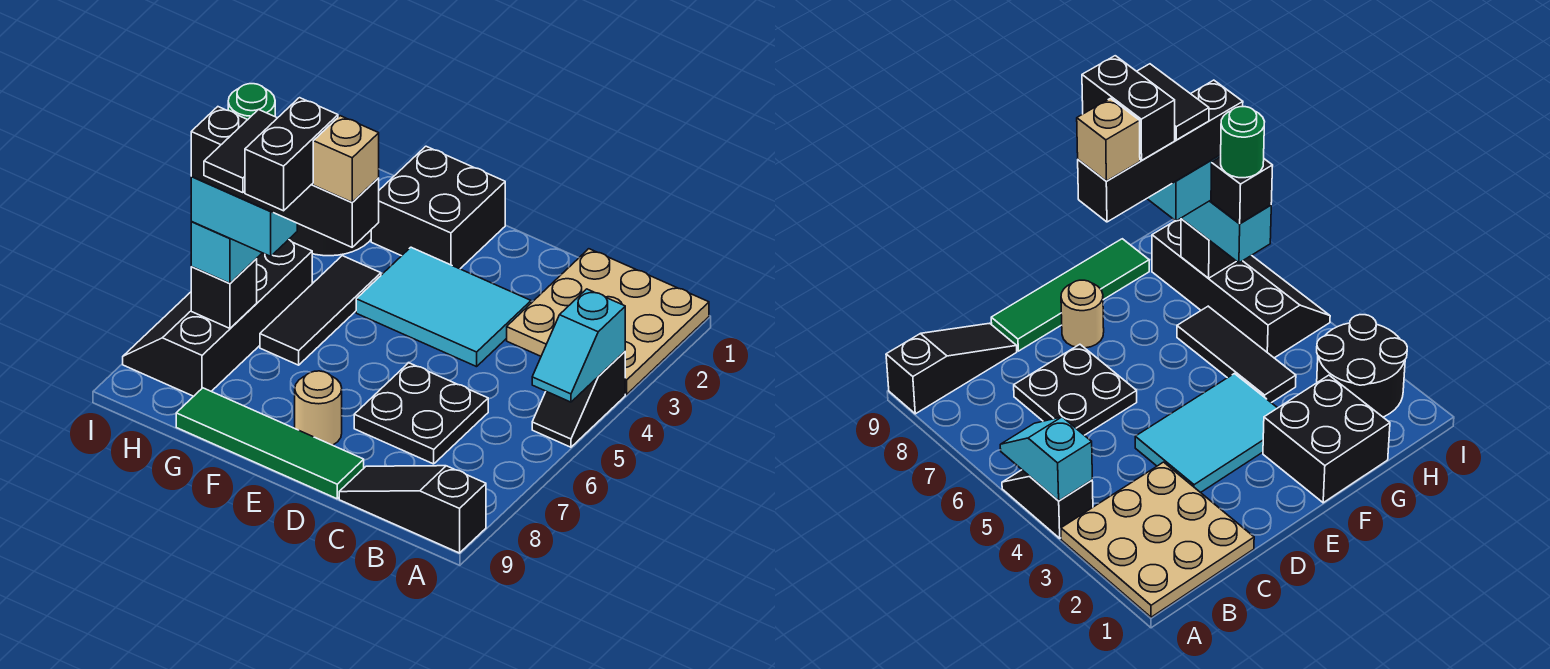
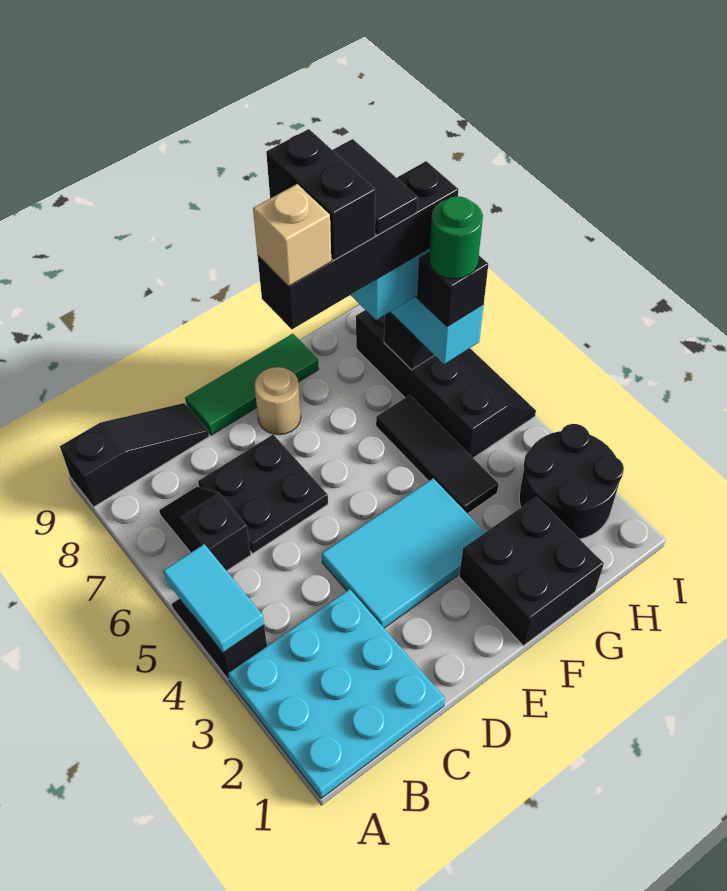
tan 3x3 plate [507,249,709,394] -> cyan 3x3 plate [228,589,445,798]
cyan 1x2 slope [532,289,625,402] -> cyan 1x2 tile [163,544,264,653]
none -> black 1x2 slope [159,487,251,571]
green 1x4 tile [176,388,364,499] -> green 1x3 tile [185,334,319,435]

